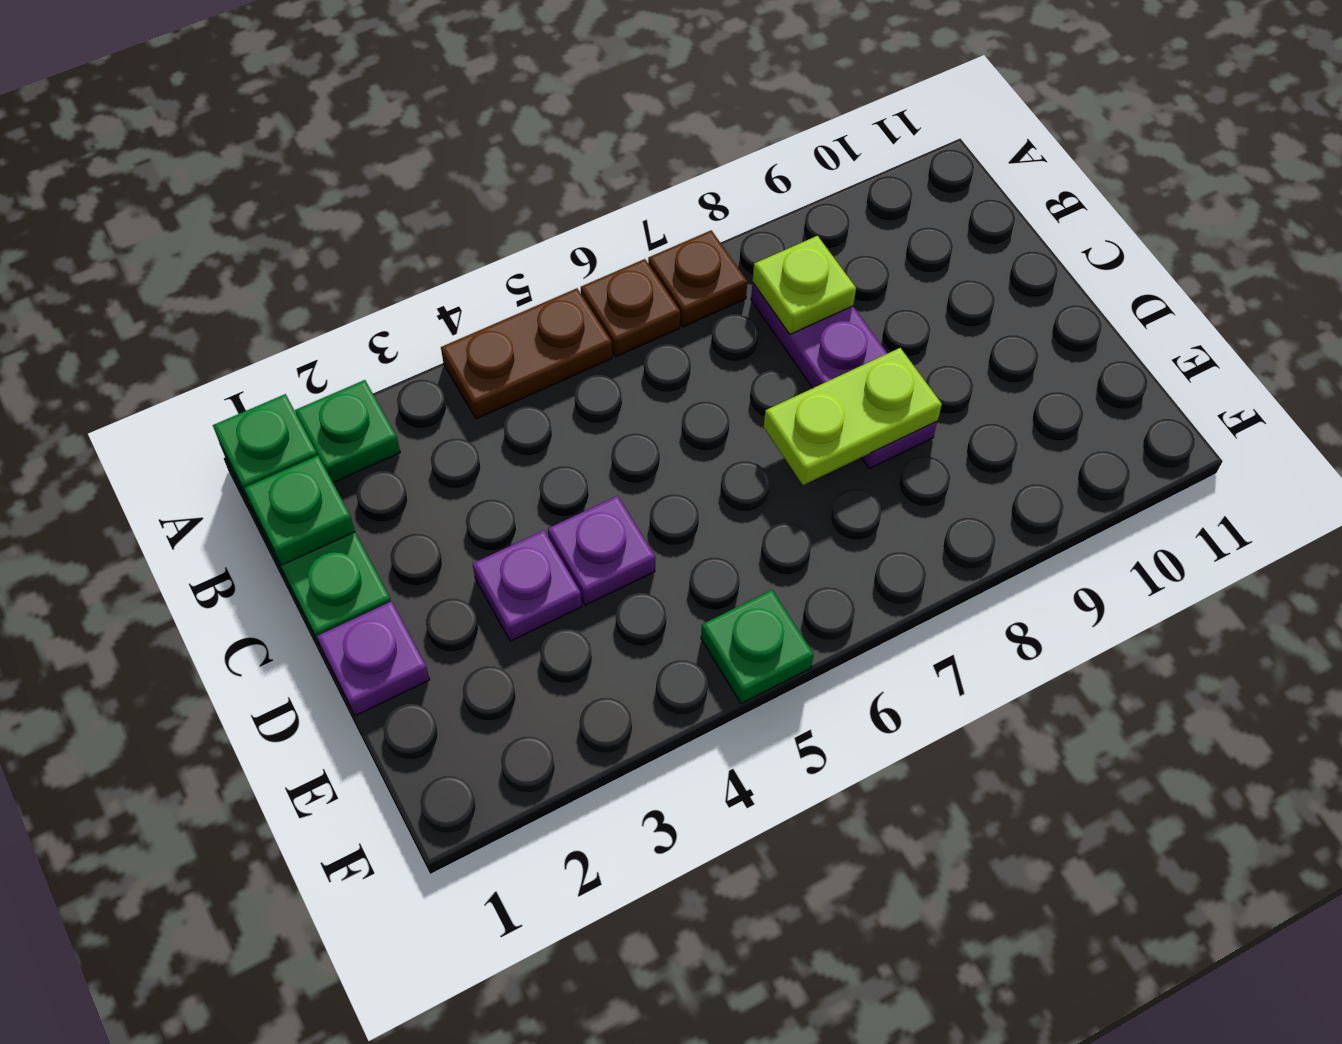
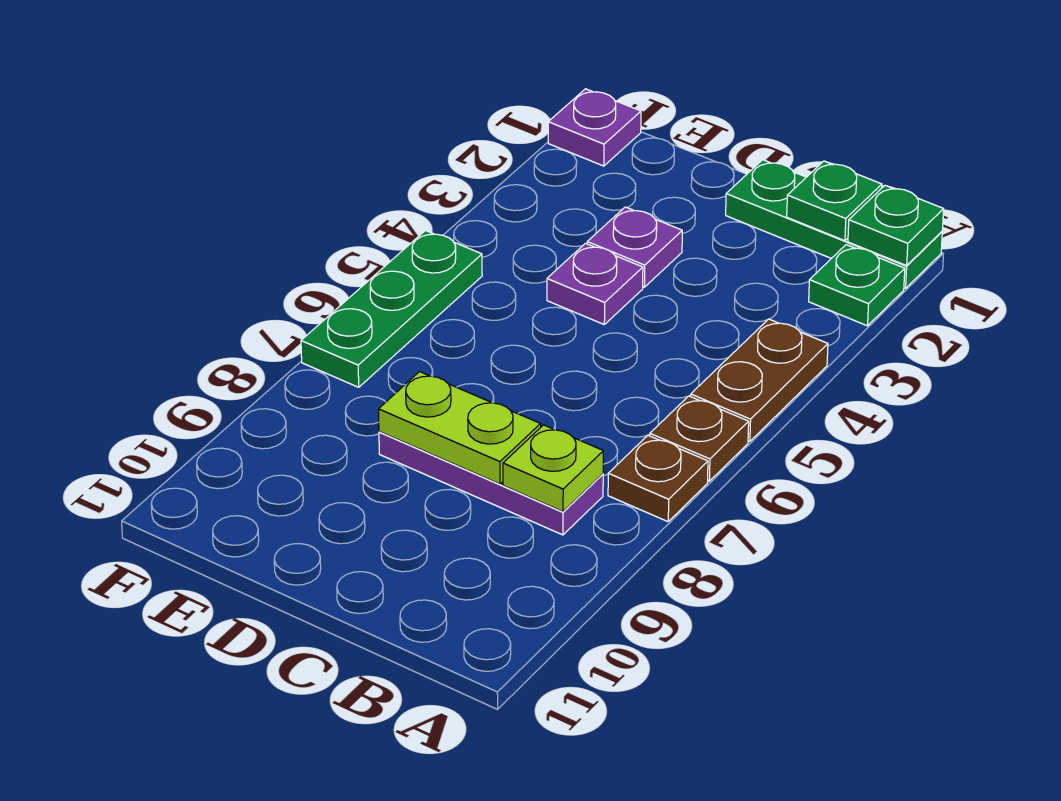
purple 1x1 plate [317,601,430,716] -> purple 1x1 plate moved to [548,89,641,166]
lime 1x2 plate [764,348,942,485] -> lime 1x2 plate turned to [378,372,541,484]
green 1x1 plate [701,590,814,704] -> green 1x3 plate [301,230,482,387]

